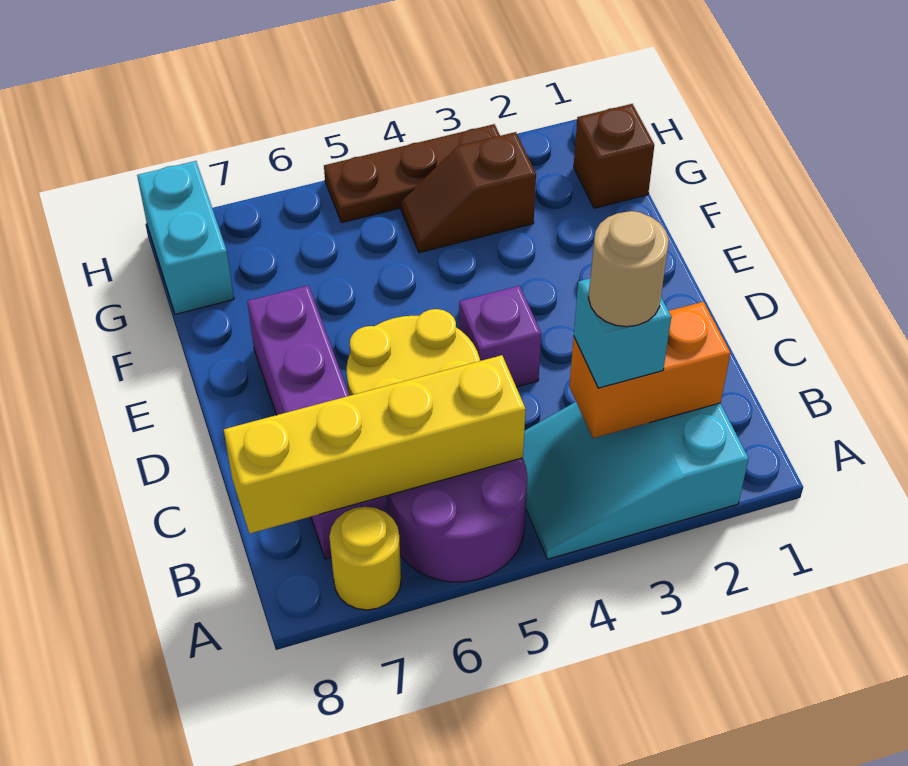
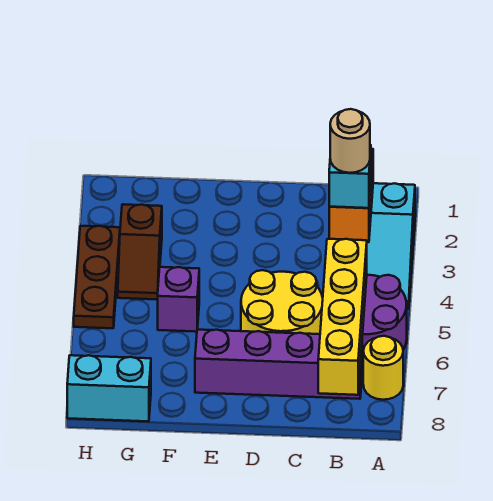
purple 1x1 brick [459,286,541,387] -> purple 1x1 brick moved to [158,267,199,332]
brown 1x1 brick [574,104,654,208] -> none

